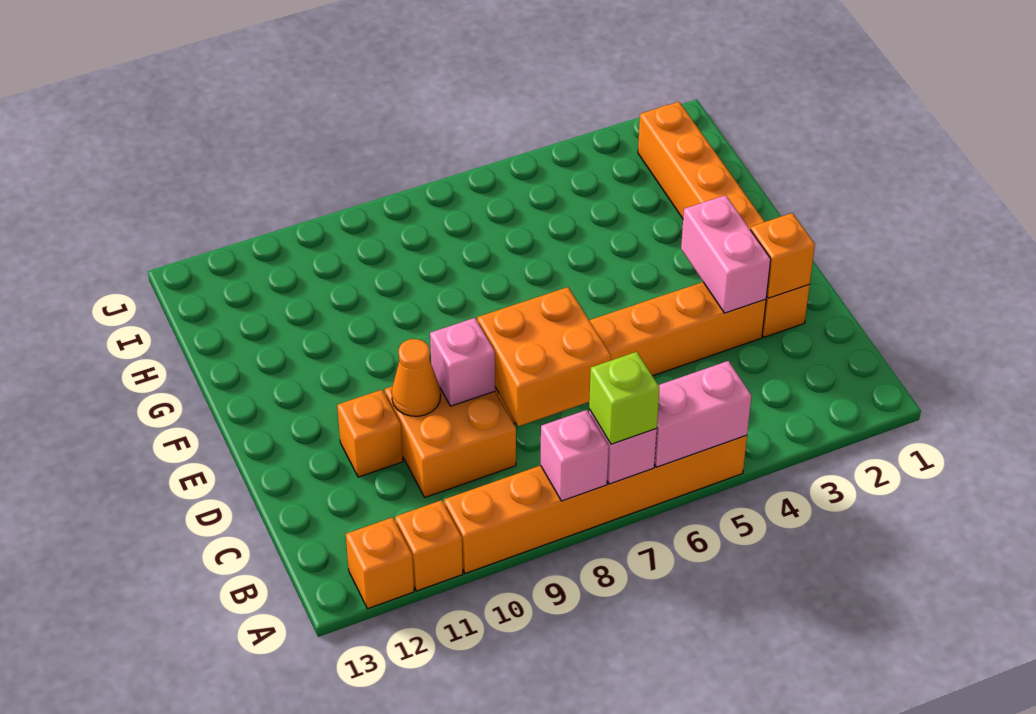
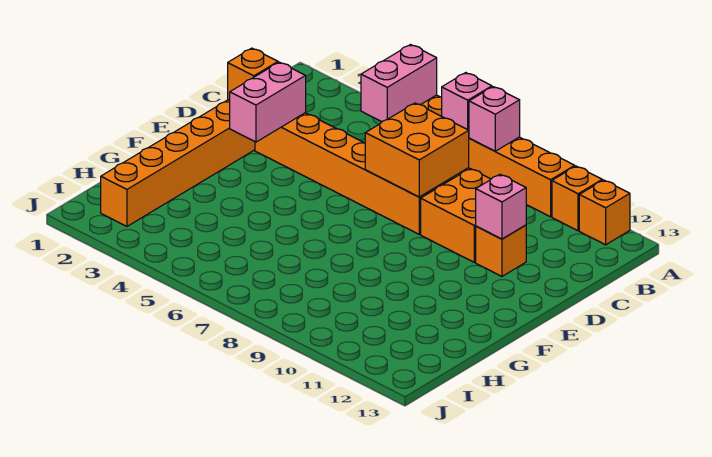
pink 1x2 brick [654,361,751,467] -> pink 1x2 brick turned to [361,45,437,122]
lime 1x1 brick [589,352,660,444] -> none
pink 1x1 brick [430,318,495,406] -> pink 1x1 brick moved to [476,174,526,239]
orange 1x1 cone [392,339,441,416] -> none

